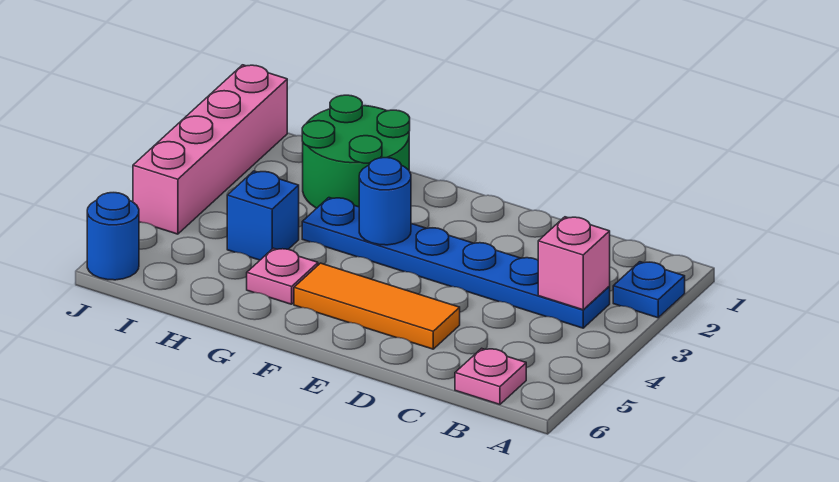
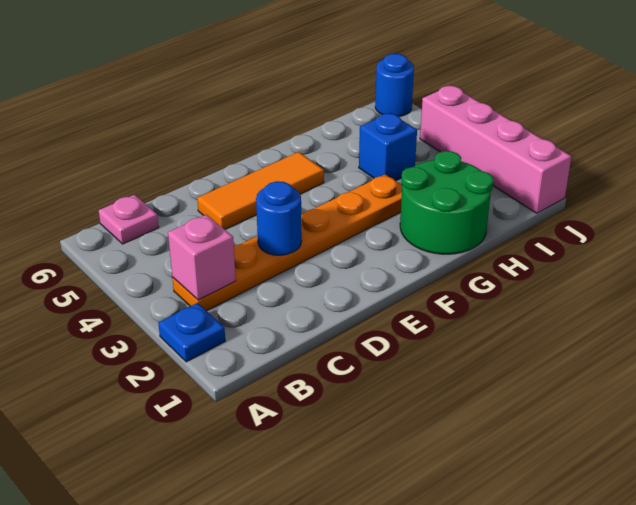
blue 1x6 plate [302,198,610,328] -> orange 1x6 plate [172,174,402,311]
blue 1x1 round brick [359,158,411,245] -> blue 1x1 round brick moved to [256,181,302,255]
pink 1x1 plate [247,248,318,304] -> none

